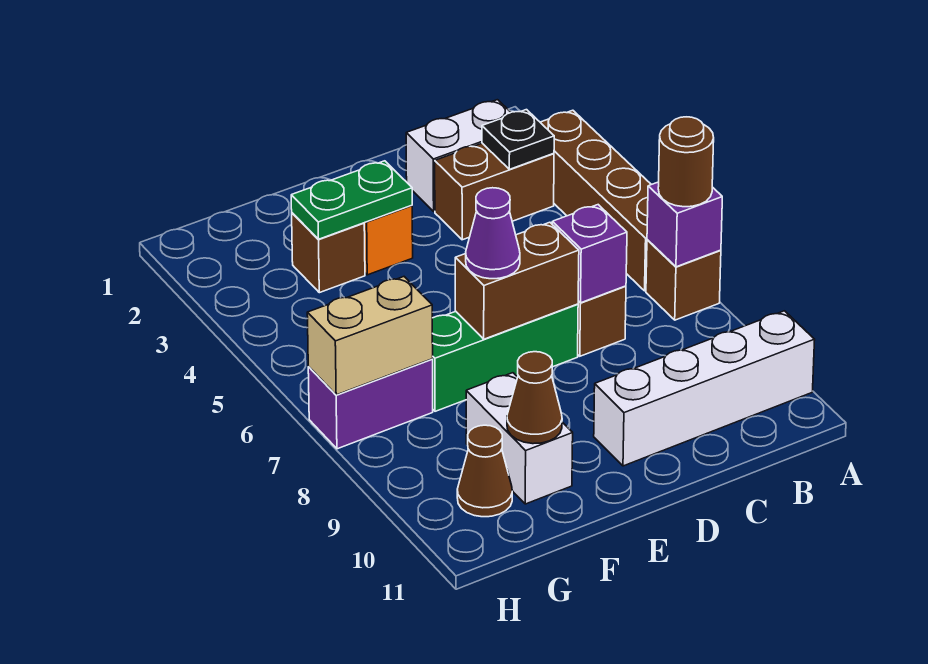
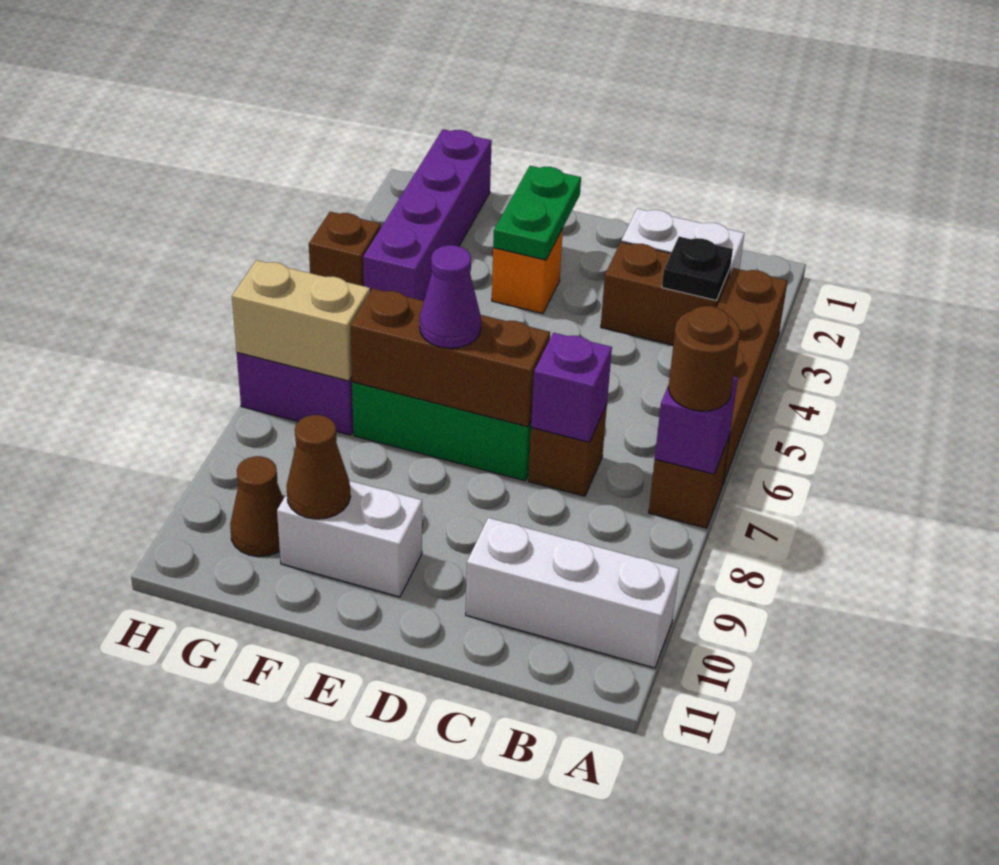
white 1x4 brick [594,311,815,466] -> white 1x3 brick [466,518,679,668]
brown 1x2 brick [455,222,579,339] -> brown 1x3 brick [350,289,550,427]
green 1x2 plate [291,161,412,239] -> green 1x2 plate turned to [493,166,581,260]
brown 1x1 brick [292,213,365,293] -> brown 1x1 brick moved to [309,212,381,286]
white 1x2 brick [466,373,573,504] -> white 1x2 brick turned to [277,481,422,597]
none -> purple 1x4 brick [363,129,492,301]

